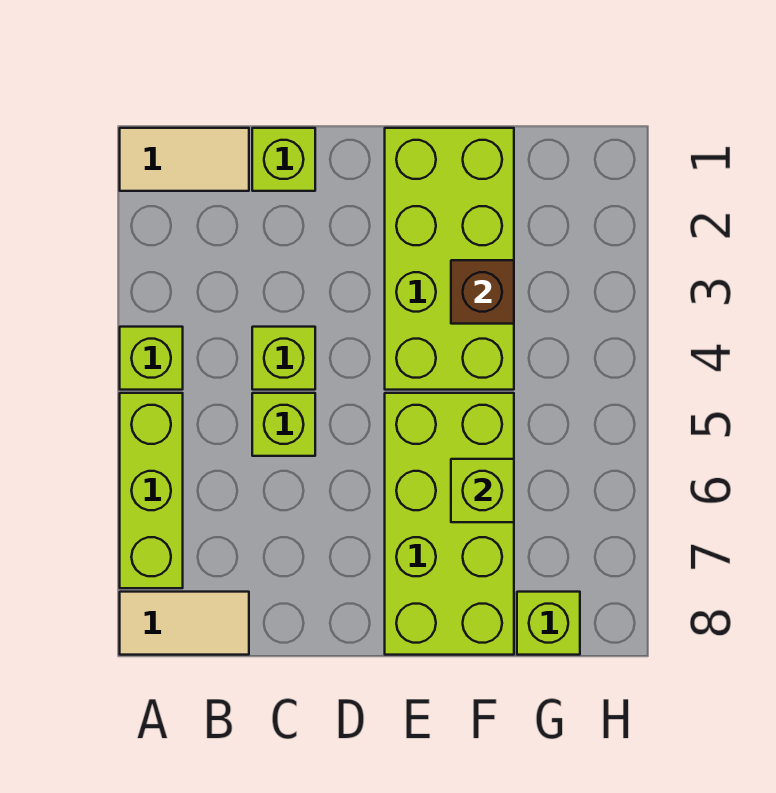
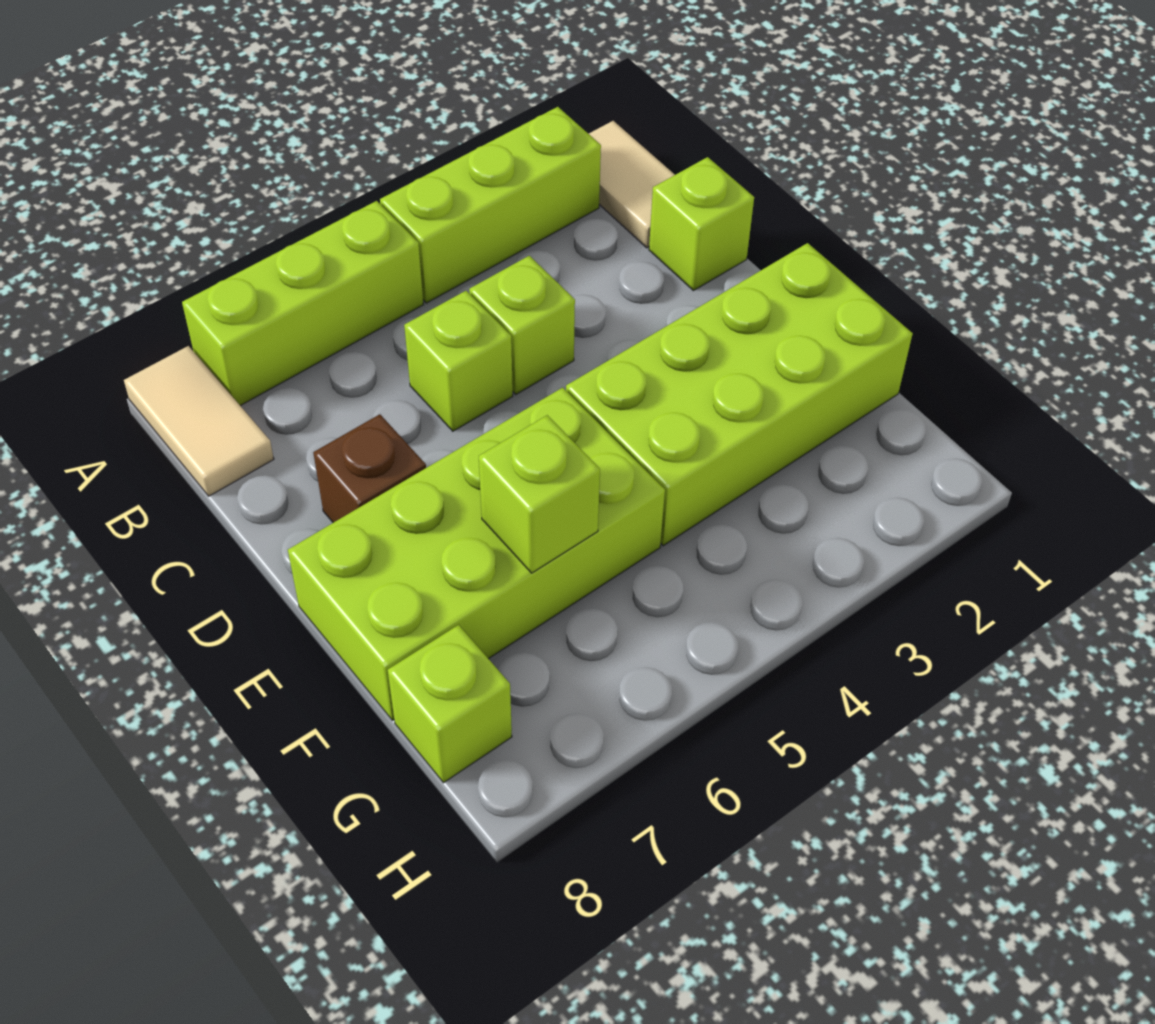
lime 1x1 brick [120,327,183,390] -> lime 1x3 brick [380,107,601,303]
brown 1x1 brick [451,260,514,324] -> brown 1x1 brick moved to [313,414,426,523]

